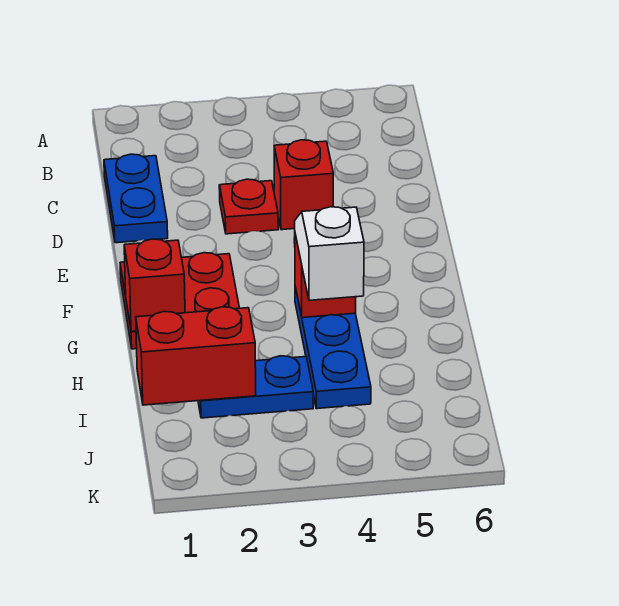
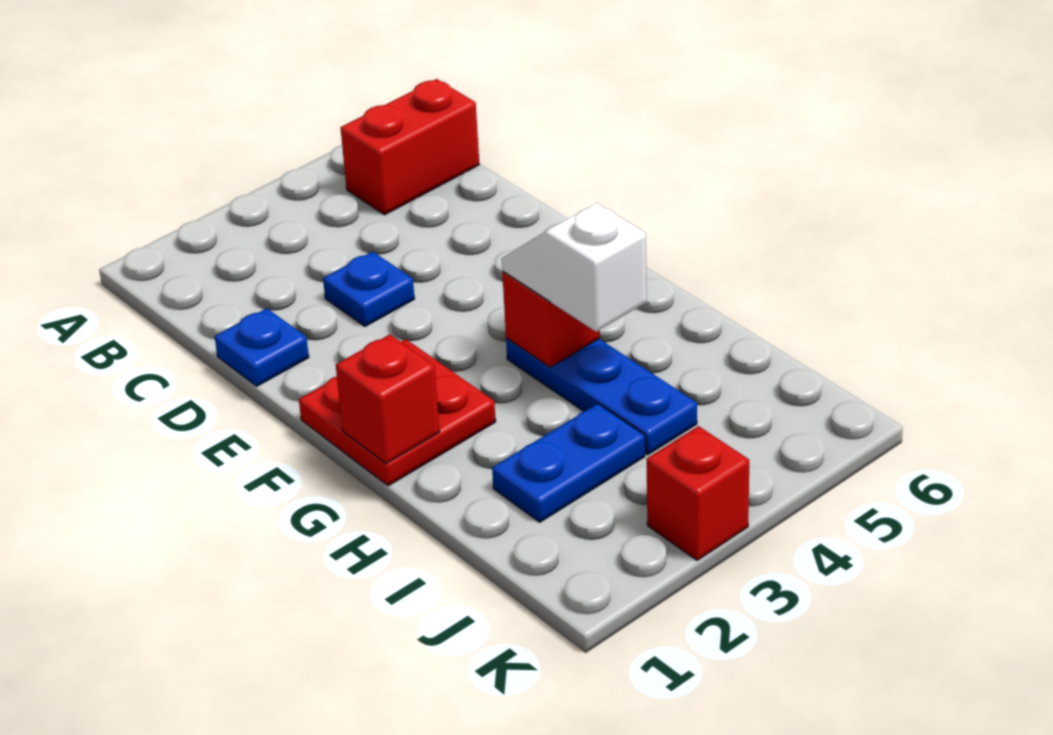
blue 1x2 plate [104,154,168,243] -> blue 1x1 plate [215,308,309,386]
red 1x1 plate [219,179,278,234] -> blue 1x1 plate [323,252,415,326]
red 1x1 brick [274,140,333,230] -> red 1x1 brick moved to [646,426,749,560]
red 1x2 brick [136,307,256,405] -> red 1x2 brick moved to [341,79,479,215]

